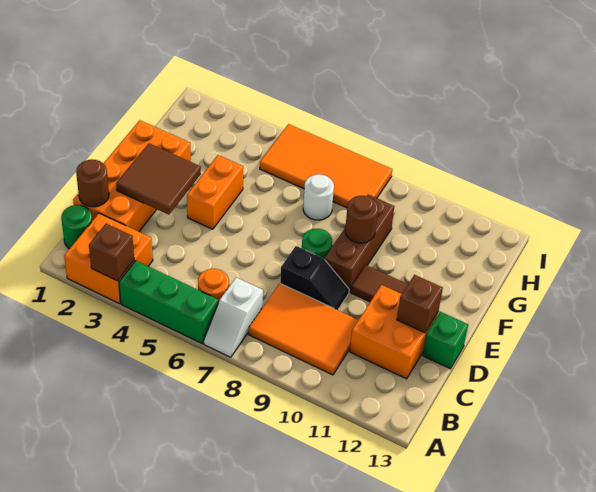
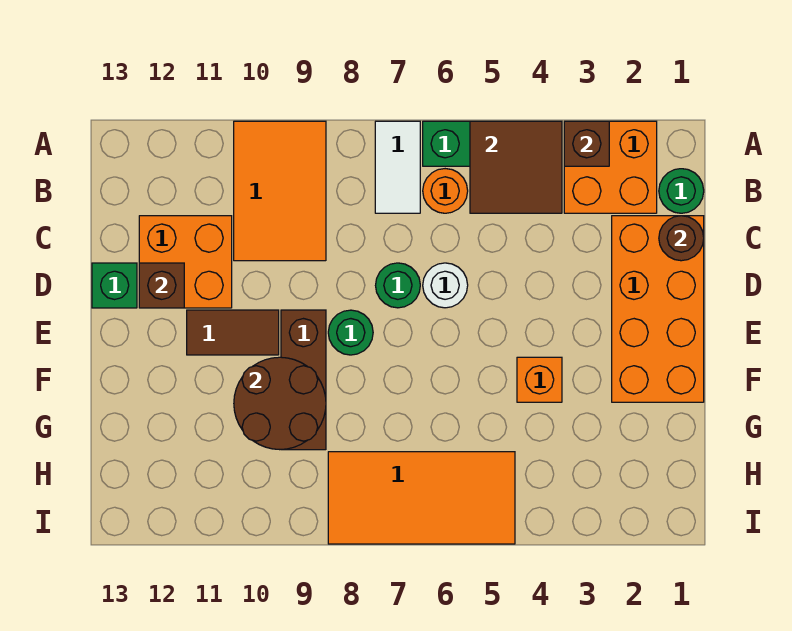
white 1x2 slope [204,277,263,357] -> white 1x2 tile [375,121,420,213]
orange 2x3 tile [248,284,358,375] -> orange 2x3 tile turned to [234,121,326,261]
brown 2x2 tile [116,143,201,215] -> brown 2x2 tile moved to [470,121,562,213]
none -> green 1x1 round brick [376,263,420,308]
black 1x2 slope [280,246,349,310] -> none
orange 1x2 brick [187,155,243,229] -> orange 1x1 brick [517,357,562,402]
brown 1x1 round brick [345,196,378,243] -> brown 2x2 round brick [234,357,326,450]
white 1x1 round brick [303,174,334,220] -> white 1x1 round brick moved to [423,263,468,308]

